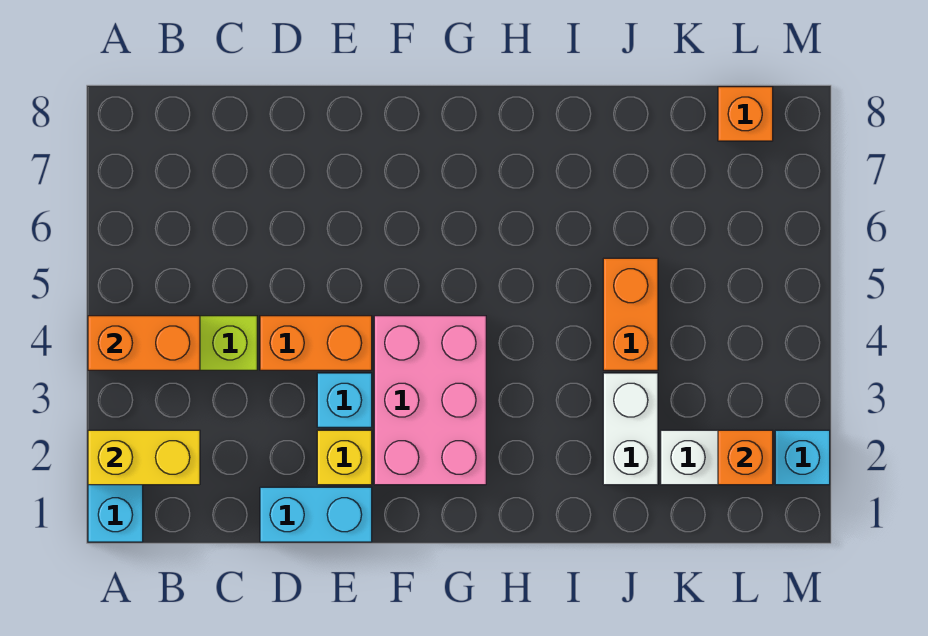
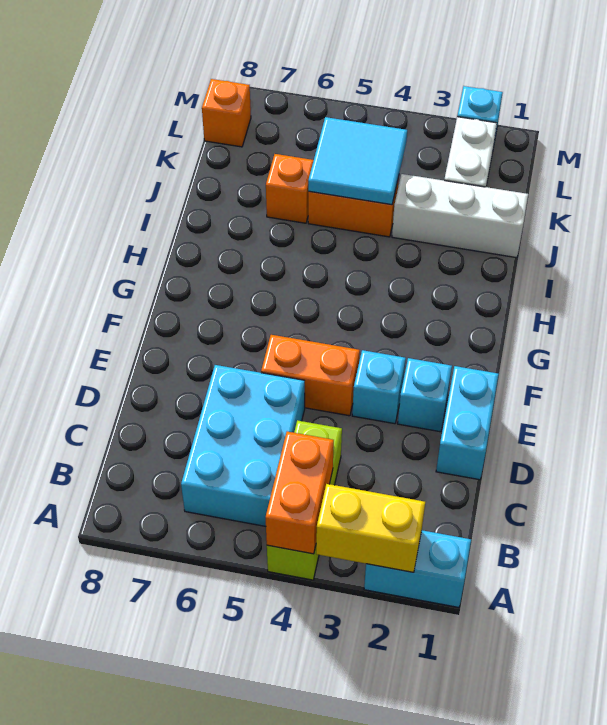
yellow 1x2 brick [88,430,200,485] -> yellow 1x2 brick turned to [316,484,425,572]
none -> cyan 2x3 brick [181,365,305,526]
orange 1x2 brick [260,316,372,370] -> orange 1x2 brick turned to [261,335,360,416]
yellow 1x1 brick [317,430,372,485] -> cyan 1x1 brick [398,358,452,432]
pink 2x3 brick [374,316,486,485] -> none
white 1x2 brick [603,373,658,485] -> white 1x3 brick [392,174,528,258]
none -> cyan 2x2 tile [308,117,407,205]
orange 1x1 brick [718,430,773,485] -> orange 1x1 brick moved to [266,154,314,223]

